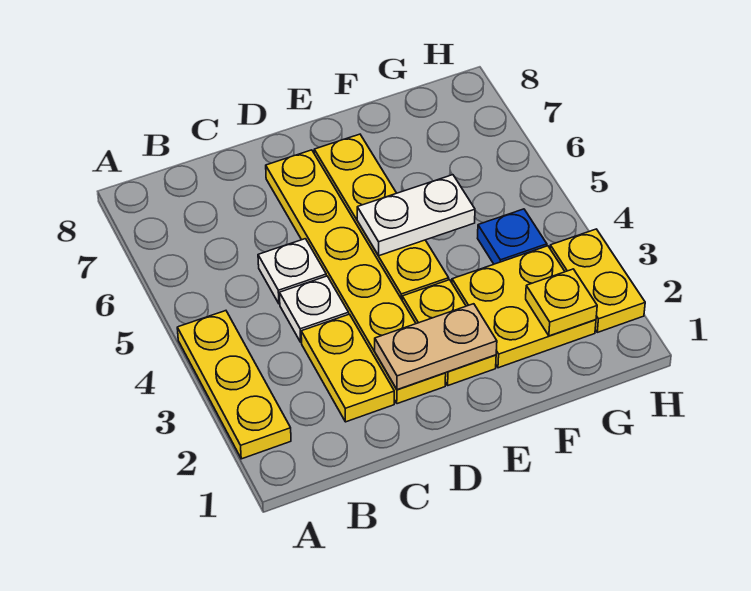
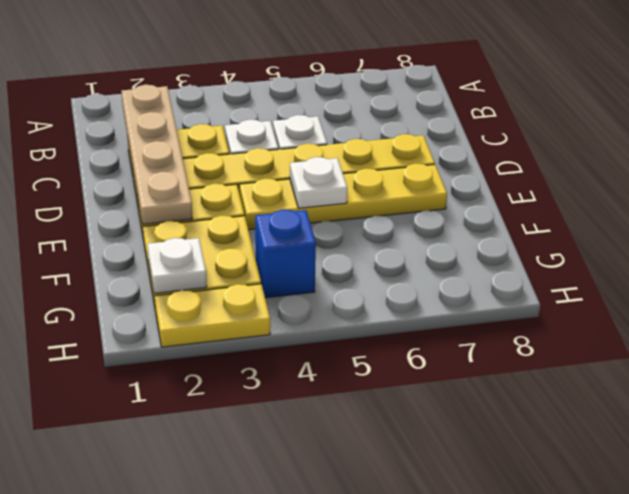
yellow 1x3 plate [177,311,291,459] -> none
tan 1x2 plate [375,304,497,390] -> tan 1x4 plate [122,85,192,224]
white 1x2 plate [357,175,475,256] -> white 1x1 plate [290,157,347,208]
yellow 1x1 plate [526,269,597,336] -> white 1x1 plate [148,238,207,293]
blue 1x1 plate [478,209,547,264] -> blue 1x1 brick [255,210,316,298]

